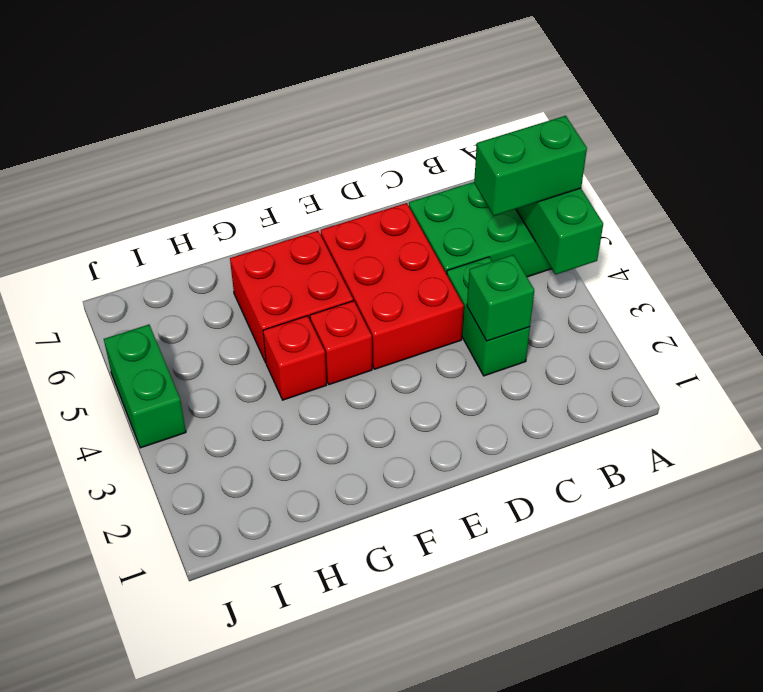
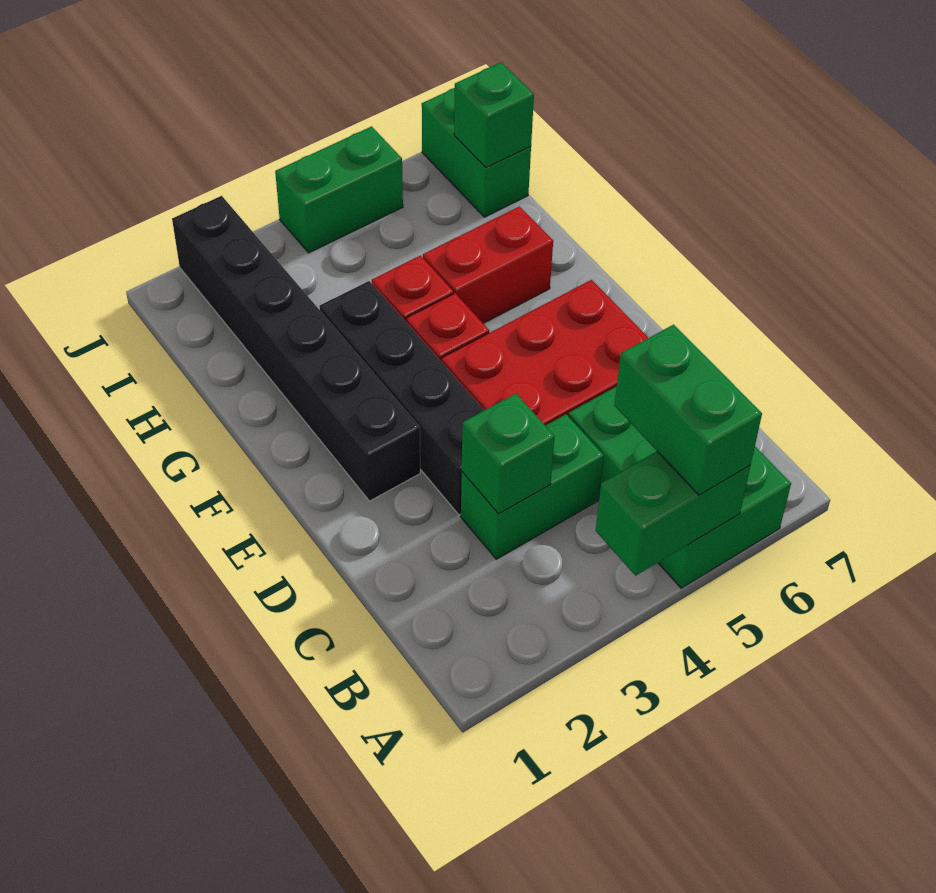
none -> black 1x4 brick [319,281,484,515]
none -> black 1x6 brick [172,196,420,501]
red 2x2 brick [230,231,353,363] -> red 1x2 brick [423,206,553,323]
none -> green 1x2 brick [422,88,531,217]
none -> green 1x1 brick [454,62,534,168]

